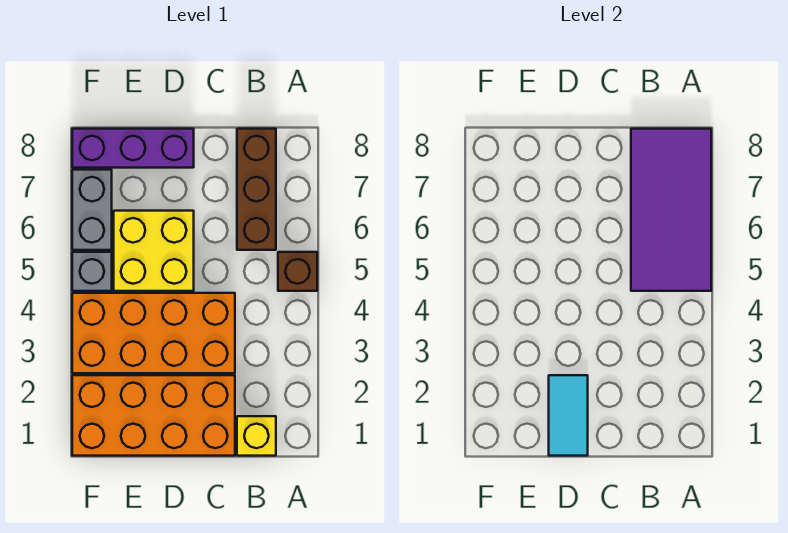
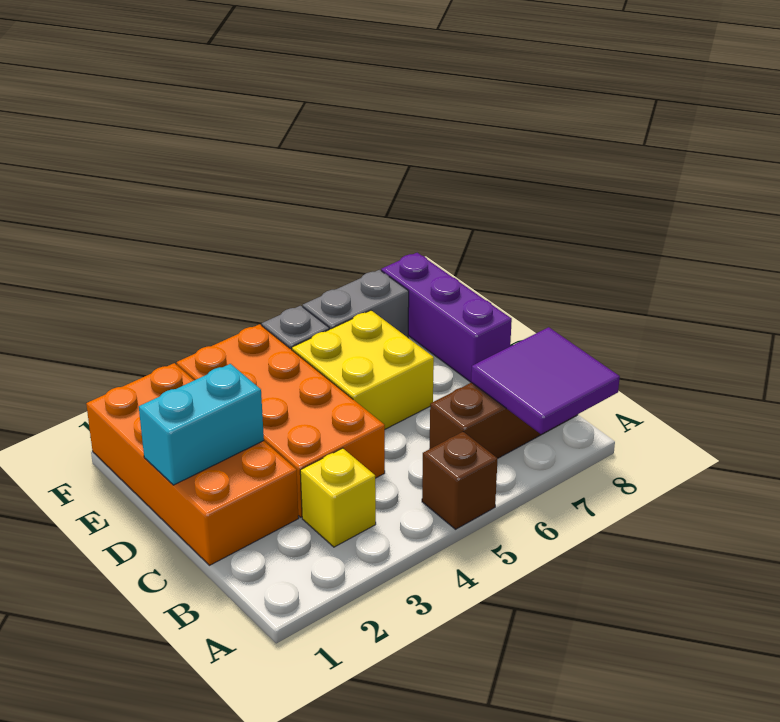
purple 2x4 tile [631,129,711,291] -> purple 2x2 tile [471,327,620,434]
yellow 1x1 brick [237,416,276,456] -> yellow 1x1 brick moved to [300,448,376,547]
cyan 1x2 tile [549,375,588,456] -> cyan 1x2 brick [139,364,264,485]

